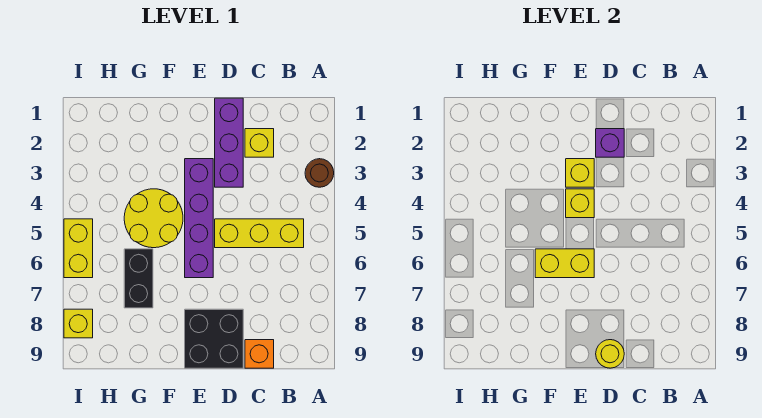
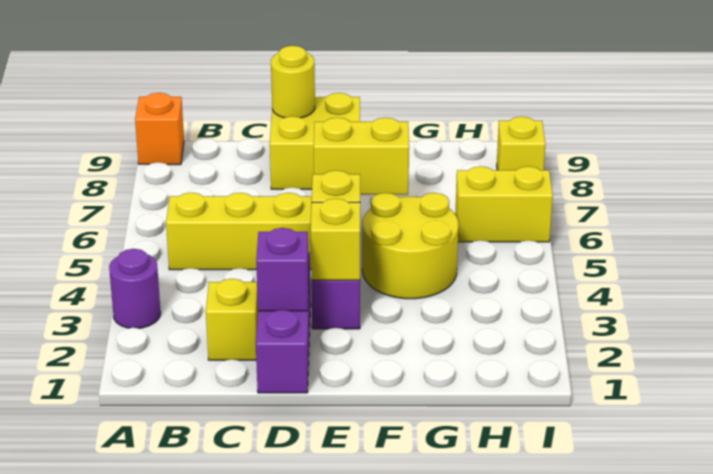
brown 1x1 round brick [305,159,334,187] -> purple 1x1 round brick [109,249,161,328]
orange 1x1 brick [245,340,274,368] -> orange 1x1 brick moved to [135,93,184,165]
black 2x2 brick [185,309,243,368] -> yellow 2x2 brick [270,93,360,189]
black 1x2 brick [124,249,153,308] -> none
yellow 1x2 brick [64,219,93,278] -> yellow 1x2 brick turned to [455,166,553,242]

